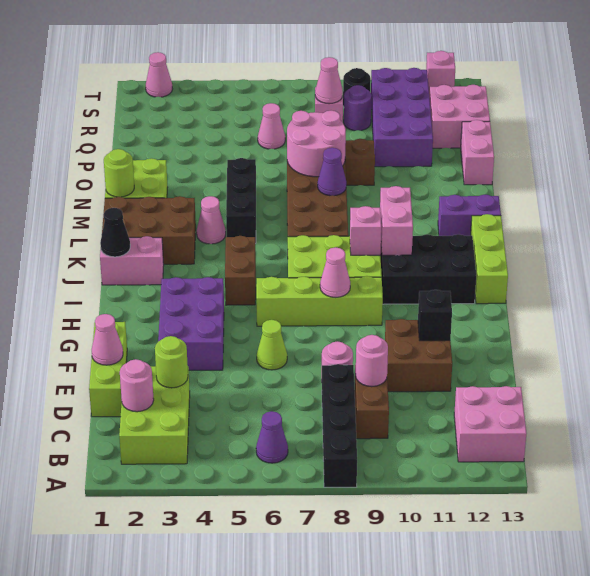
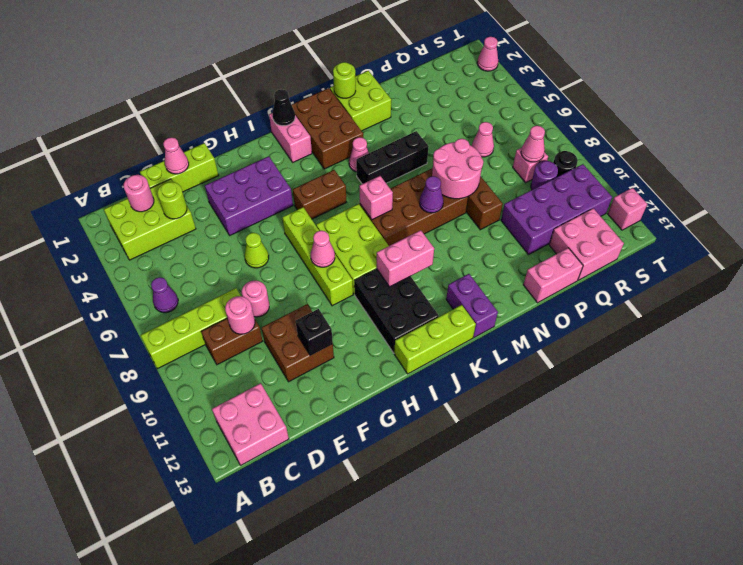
black 1x4 brick [322,364,357,487] -> lime 1x4 brick [141,288,241,369]
pink 1x1 brick [350,206,381,255] -> pink 1x1 brick moved to [359,176,393,220]

